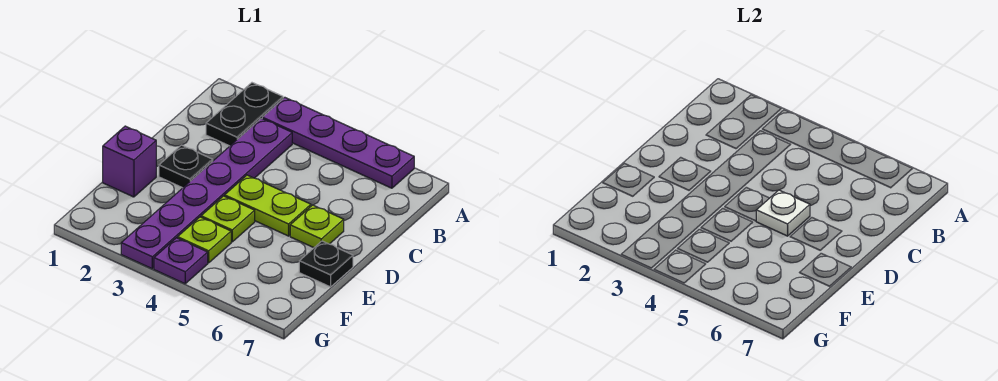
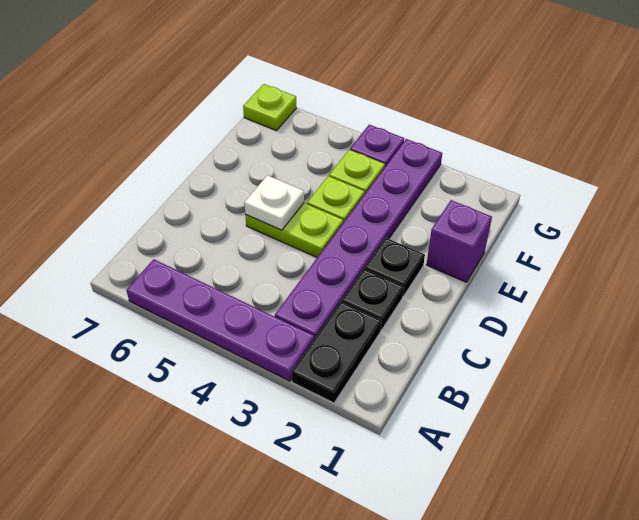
lime 1x1 plate [290,205,344,248] -> lime 1x1 plate moved to [243,84,296,131]
black 1x1 plate [299,241,353,287] -> black 1x1 plate moved to [342,269,404,330]

